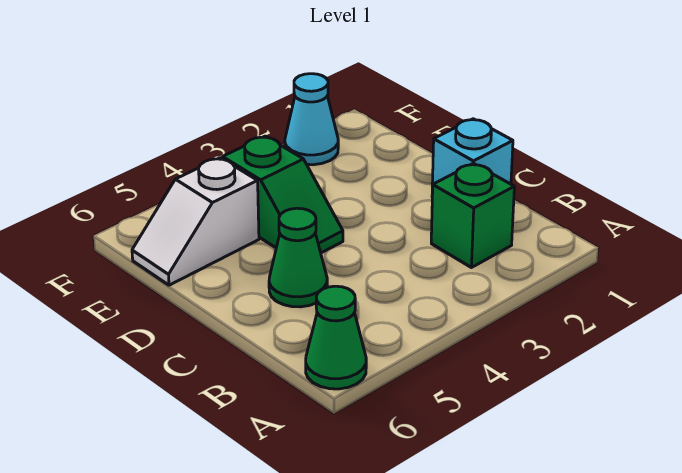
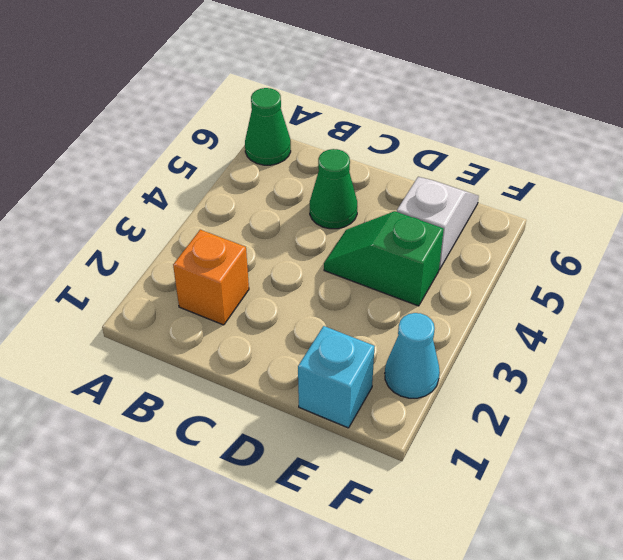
green 1x1 brick [431,163,514,268] -> orange 1x1 brick [173,230,249,325]
cyan 1x1 brick [432,119,513,194] -> cyan 1x1 brick moved to [298,326,375,428]

